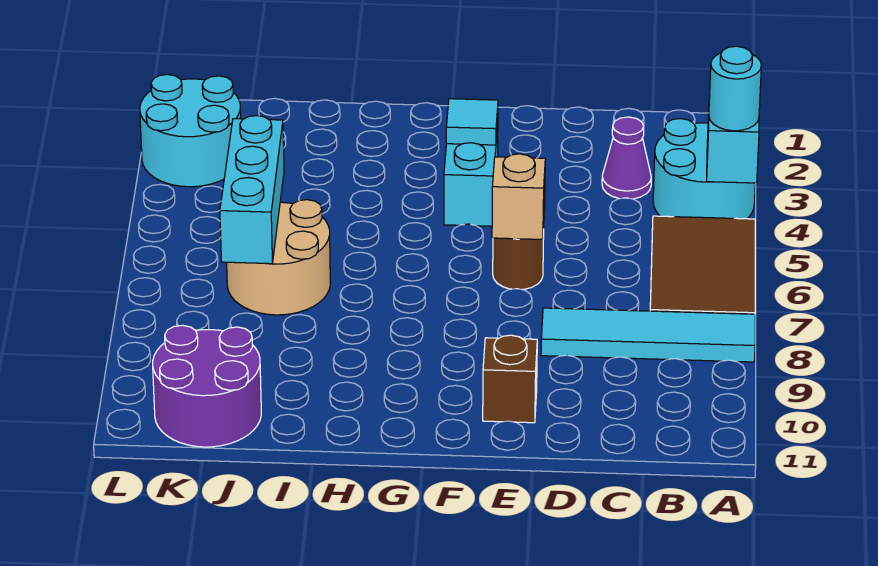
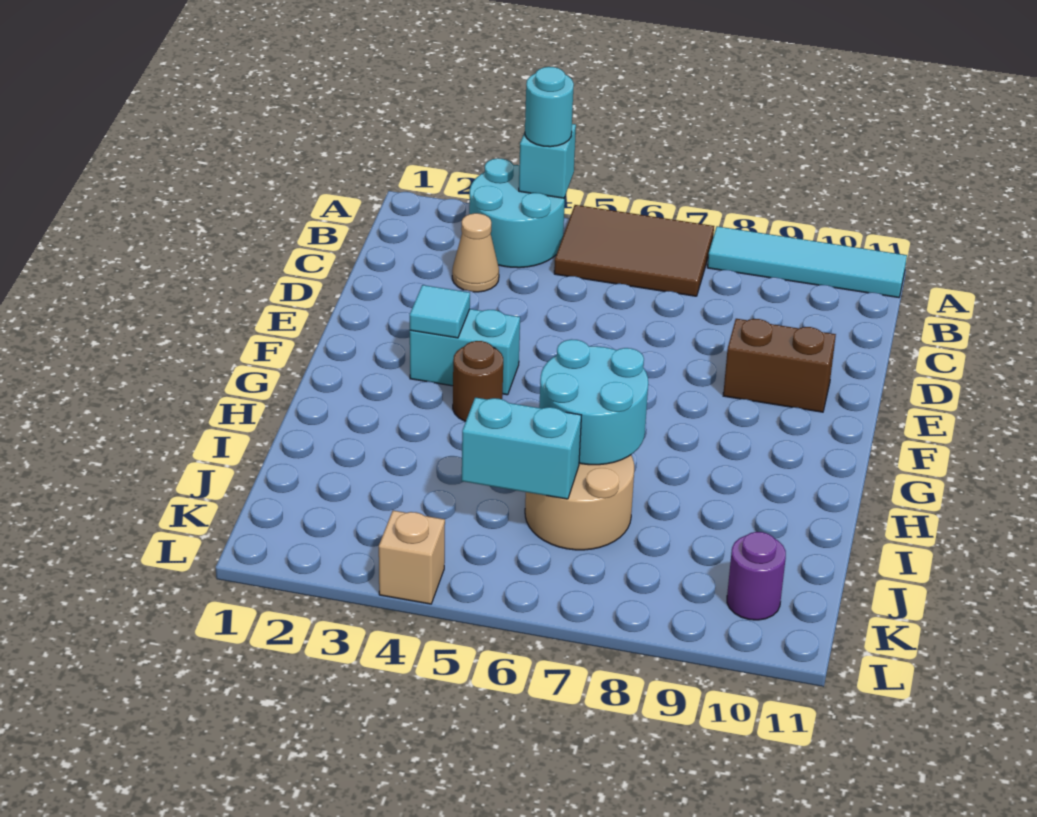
cyan 1x4 tile [541,308,755,362] -> cyan 1x4 tile turned to [707,226,907,298]
purple 1x1 cone [602,117,651,199] -> tan 1x1 cone [452,213,499,292]
brown 1x1 round brick [493,229,544,290] -> brown 1x1 round brick moved to [453,341,503,421]
tan 1x1 brick [492,154,545,240] -> tan 1x1 brick moved to [379,511,445,604]
brown 1x1 brick [483,335,537,423] -> brown 1x2 brick [723,319,836,412]
cyan 1x3 brick [220,116,284,264] -> cyan 1x2 brick [462,398,581,499]
purple 2x2 round brick [153,325,261,447] -> purple 1x1 round brick [727,532,786,620]
cyan 2x2 round brick [140,74,241,187] -> cyan 2x2 round brick moved to [539,339,648,465]

